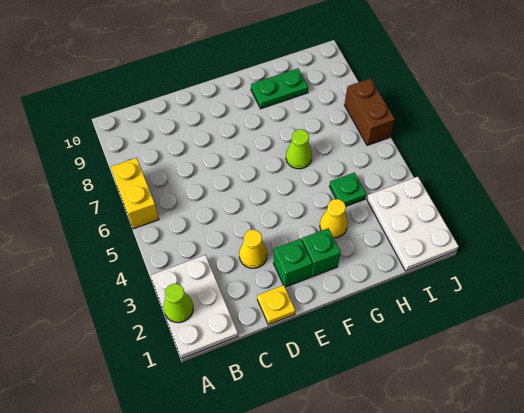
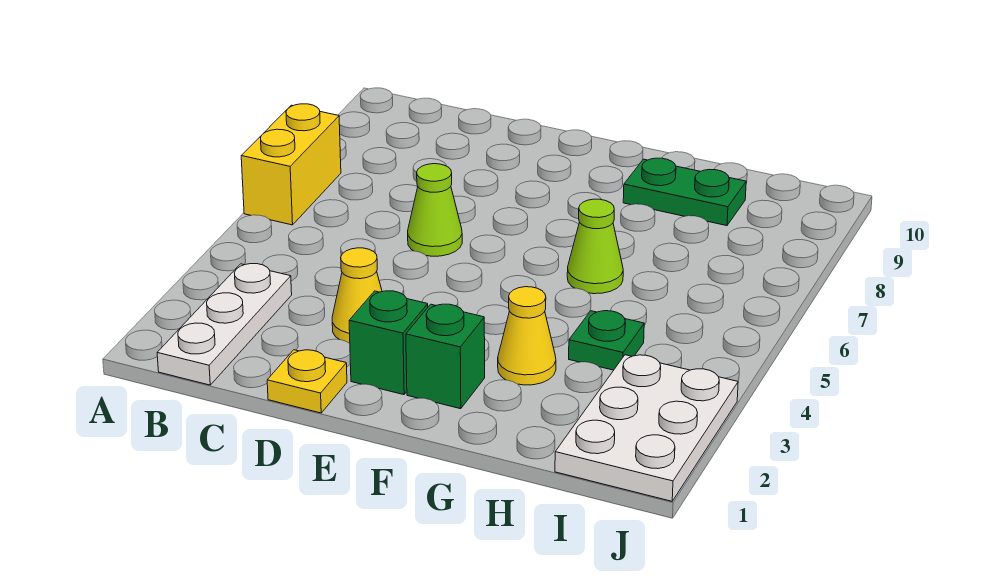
white 2x3 plate [150,255,238,359] -> white 1x3 plate [157,264,292,385]
lime 1x1 cone [163,284,193,323] -> lime 1x1 cone moved to [408,164,462,256]
brown 1x2 brick [345,78,395,145] -> none

